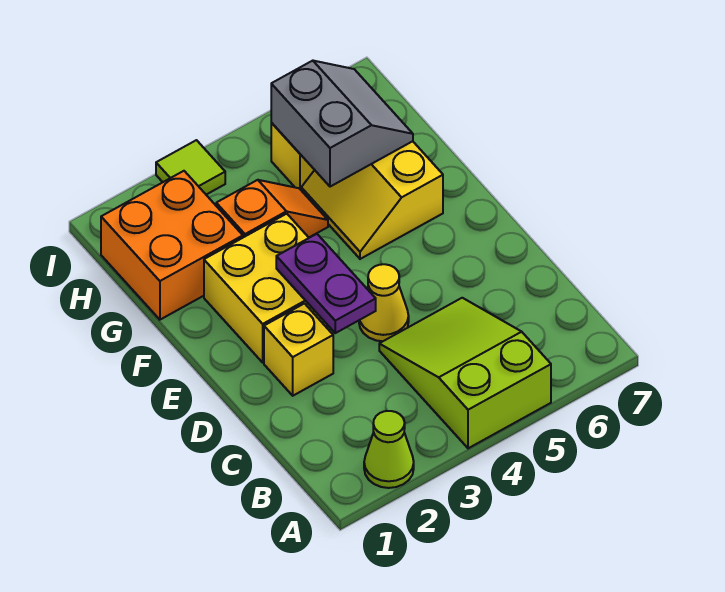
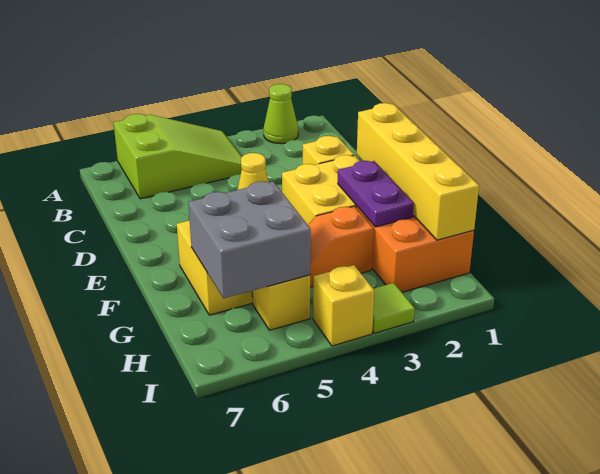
lime 2x3 slope [379,298,551,448] -> lime 2x3 slope turned to [113,114,242,199]
purple 1x2 plate [276,234,376,333] -> purple 1x2 plate moved to [338,161,414,227]
none -> yellow 1x4 brick [357,103,479,240]
grey 2x2 slope [271,61,413,187] -> grey 2x2 brick [188,181,311,298]
none -> yellow 1x1 brick [313,265,374,346]

